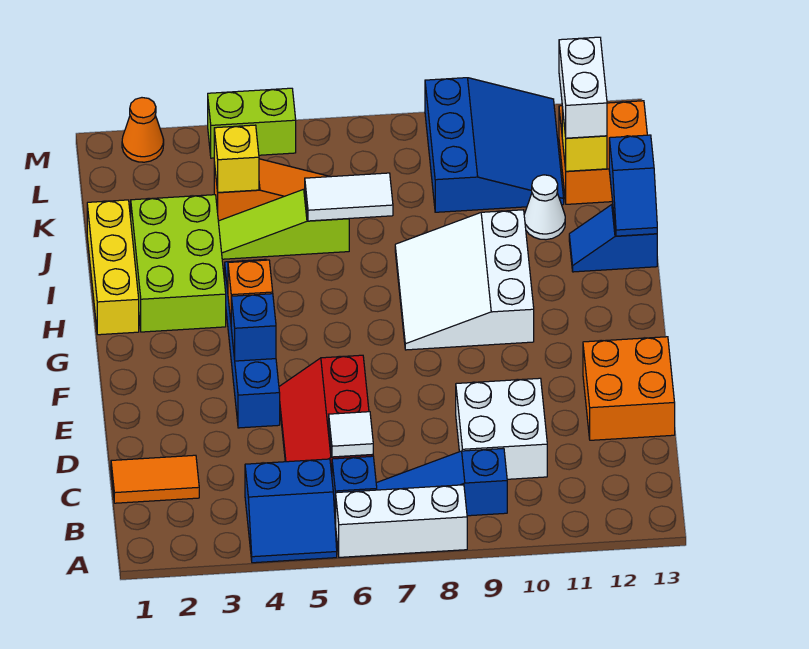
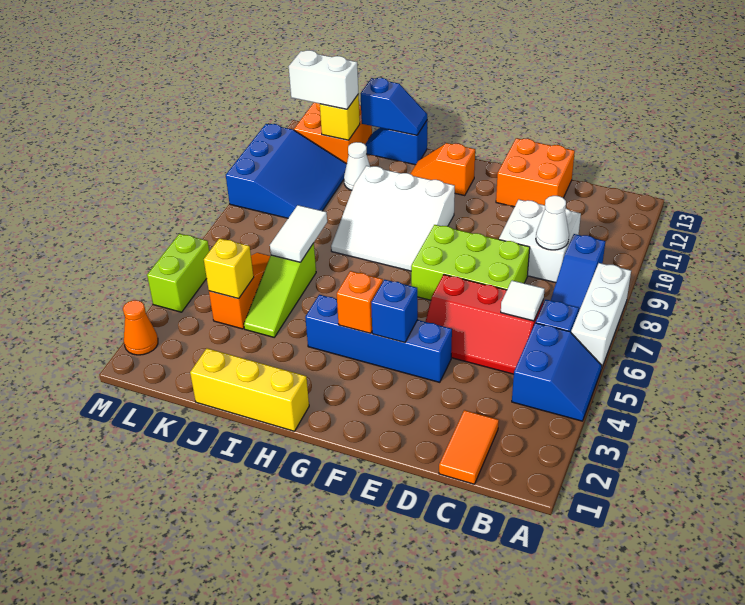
none -> white 1x1 cone [536,196,569,250]
none -> orange 1x2 slope [410,143,475,195]
lime 2x3 brick [131,195,226,332] -> lime 2x3 brick moved to [411,225,530,300]
blue 1x2 slope [569,204,657,272] -> blue 1x2 slope turned to [365,121,427,165]
blue 3x3 slope [425,78,564,212] -> blue 3x3 slope turned to [226,124,347,218]

